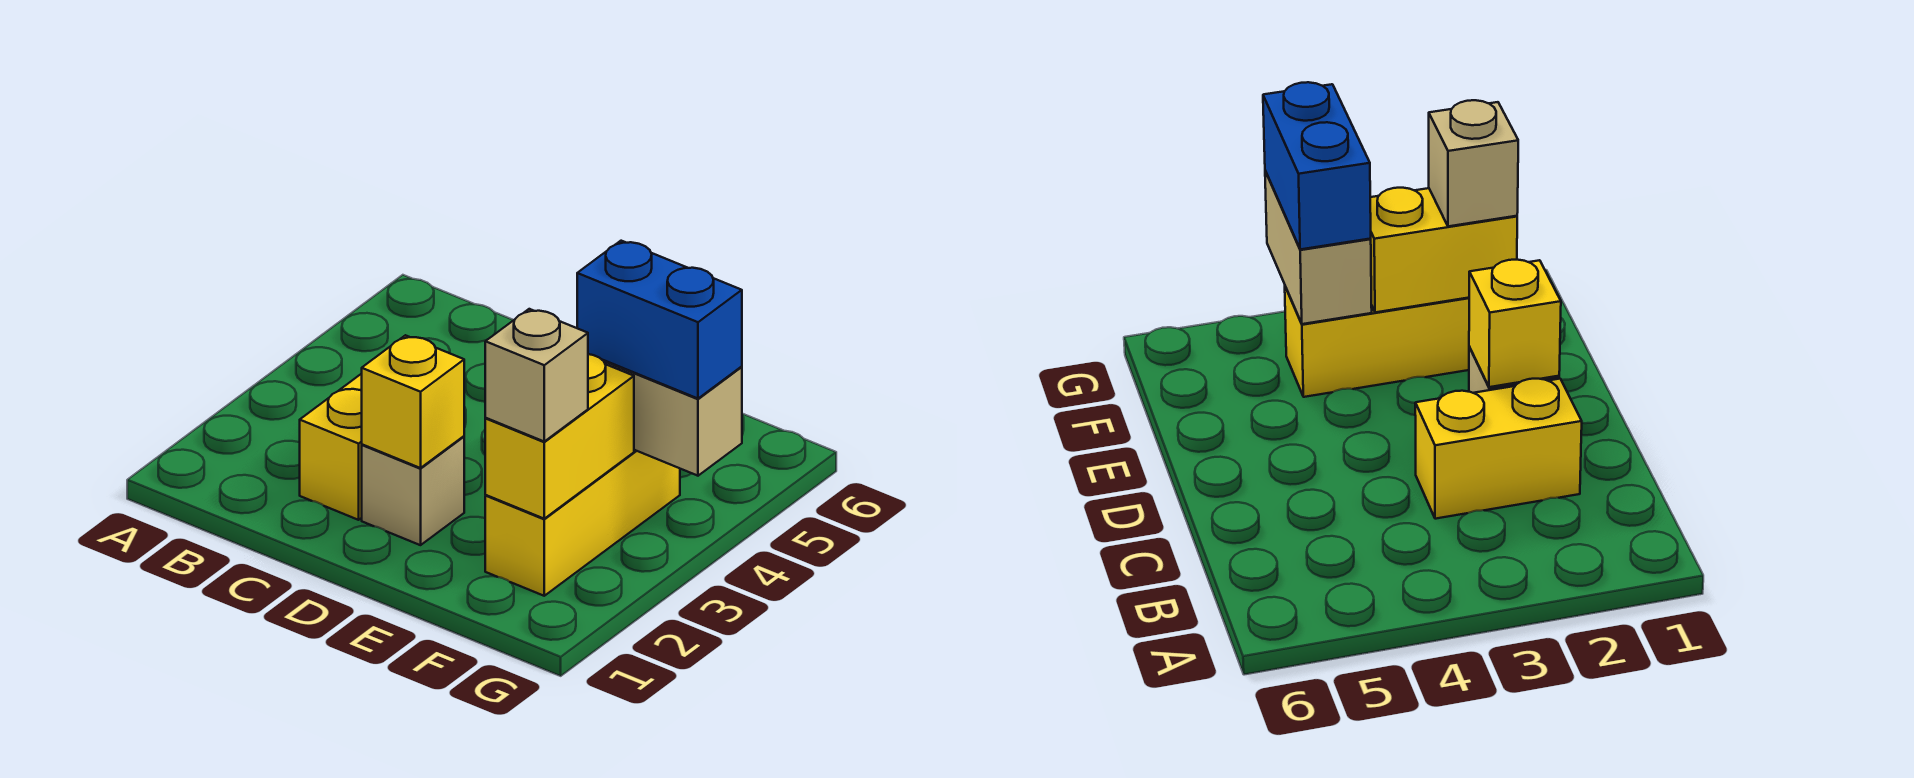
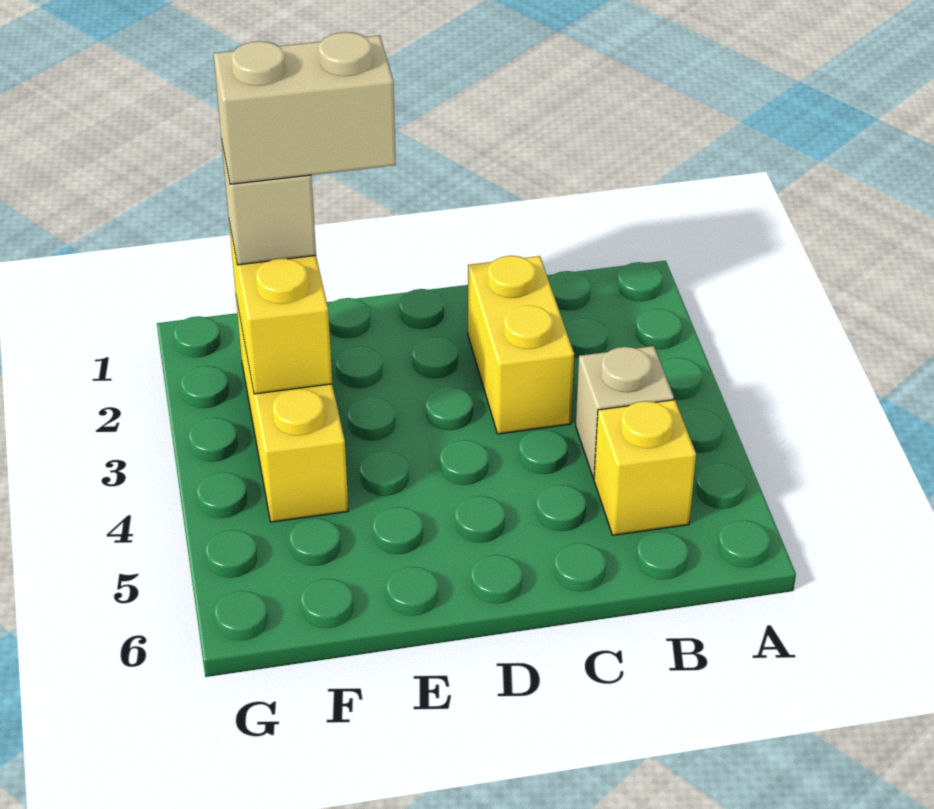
tan 1x1 brick [362,436,464,545] -> tan 1x1 brick moved to [576,346,674,478]
yellow 1x1 brick [362,335,464,468] -> yellow 1x1 brick moved to [594,400,696,535]
tan 1x2 brick [603,360,742,476] -> tan 1x2 brick moved to [214,32,396,184]
blue 1x2 brick [577,241,742,398] -> none

